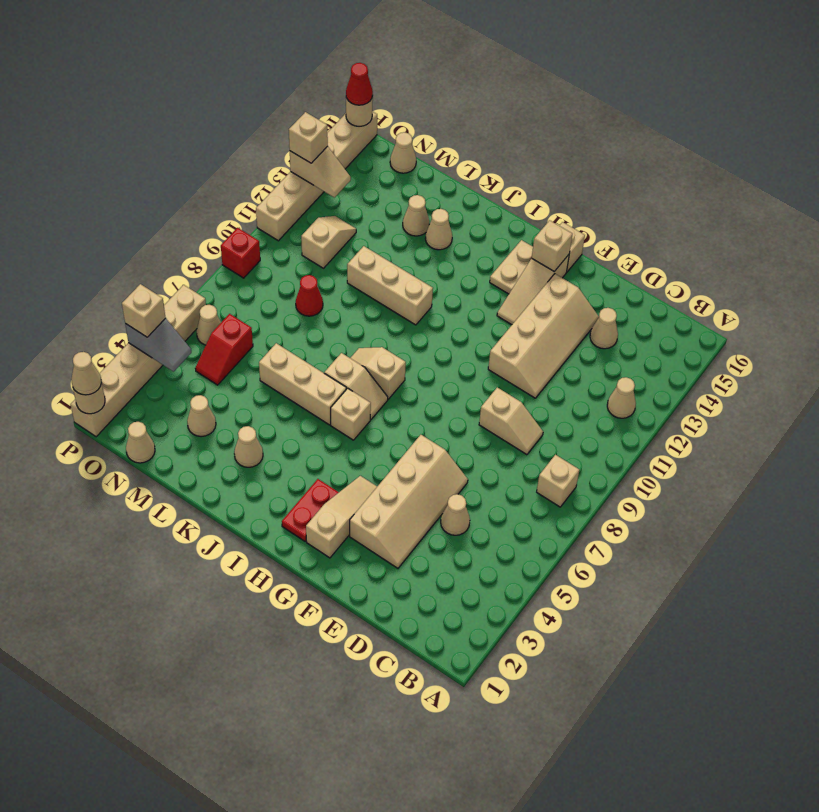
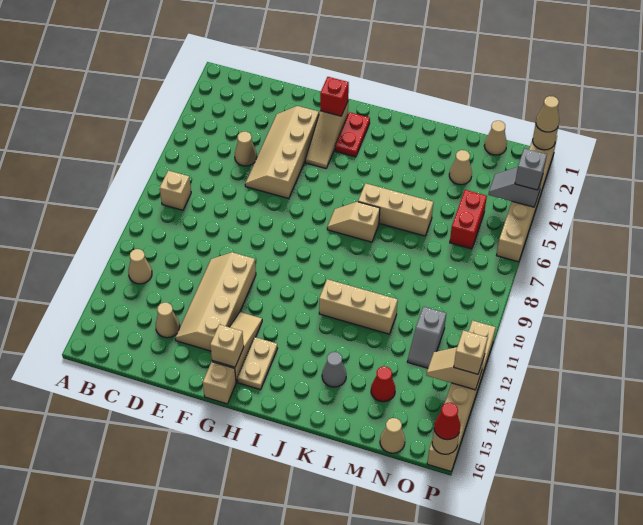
tan 1x2 slope [479,387,543,455] -> none
tan 1x1 brick [331,388,371,440] -> none
tan 1x2 slope [351,347,406,399] -> none
tan 1x1 cone [234,426,263,467] -> none
tan 1x1 cone [425,209,452,250] -> grey 1x1 cone [322,352,346,387]
tan 1x1 cone [403,195,429,236] -> none
red 1x1 cone [296,275,323,316] -> red 1x1 cone moved to [371,366,395,402]
red 1x2 slope [195,314,253,385] -> red 1x2 brick [450,190,487,249]
tan 1x2 slope [301,216,356,268] -> grey 1x2 slope [407,307,446,368]
tan 1x1 cone [197,305,221,345] -> none
tan 1x1 brick [122,284,166,337] -> grey 1x1 brick [515,148,547,190]
red 1x1 brick [221,228,260,278] -> red 1x1 brick moved to [320,77,349,116]

